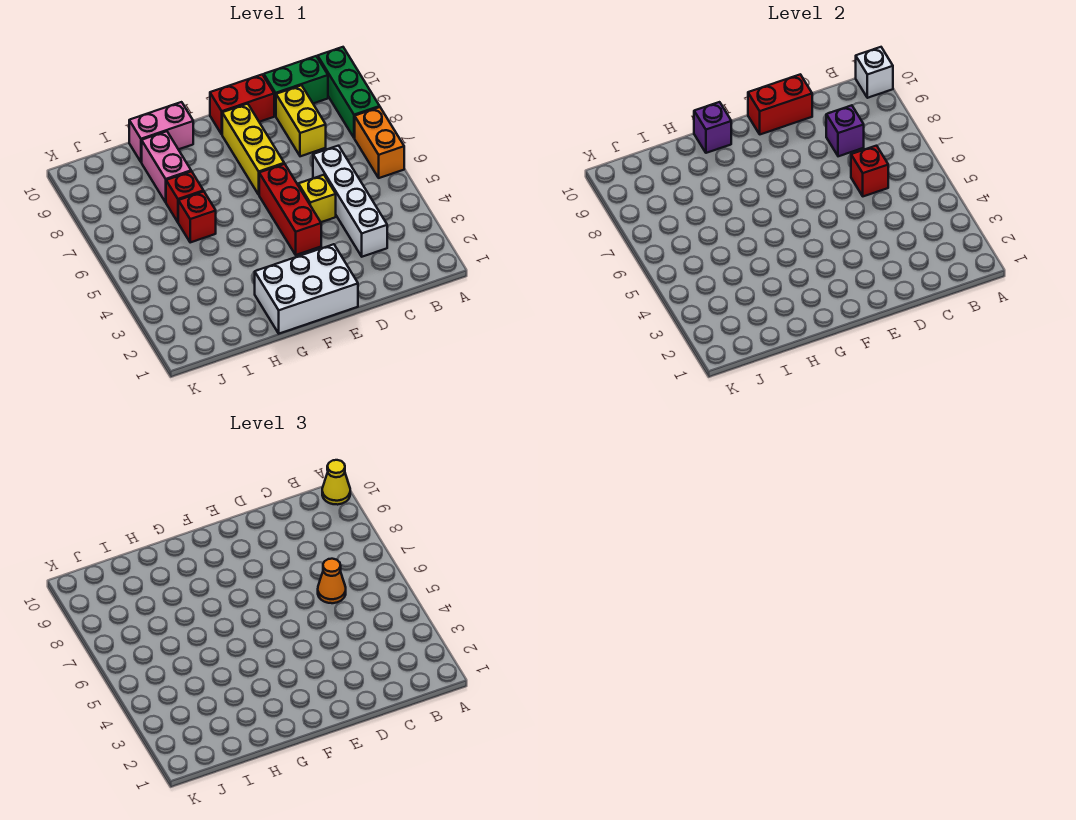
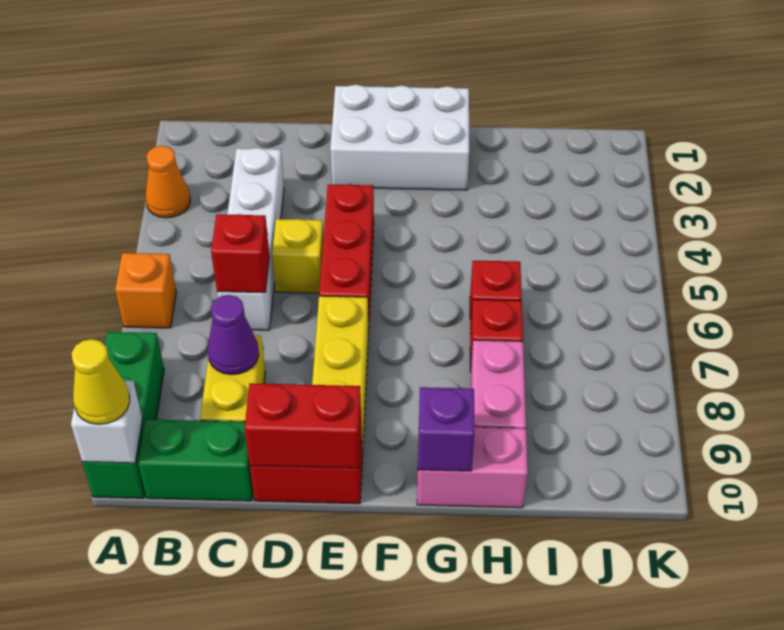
orange 1x2 brick [355,107,404,178] -> orange 1x1 brick [115,253,176,328]
orange 1x1 cone [318,559,346,603] -> orange 1x1 cone moved to [146,146,190,218]
purple 1x1 brick [826,105,864,156] -> purple 1x1 cone [208,295,259,375]

